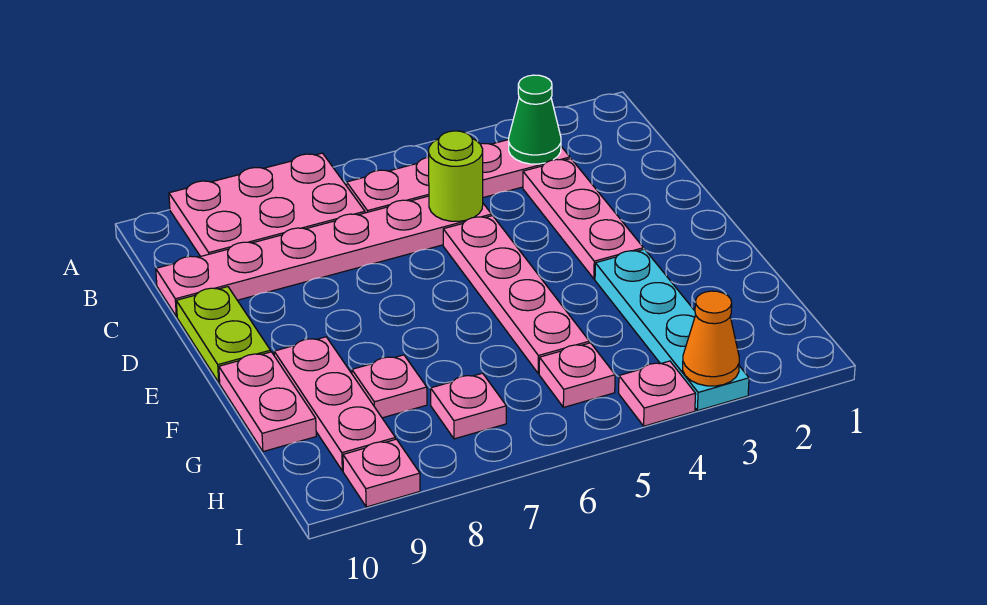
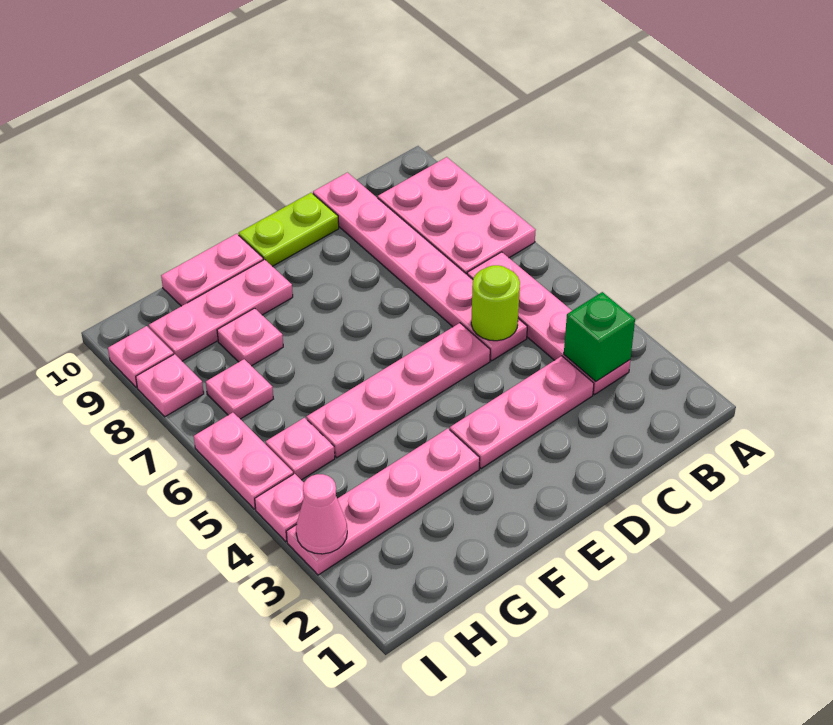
green 1x1 cone [509,75,561,164] -> green 1x1 brick [564,292,635,381]
cyan 1x4 plate [595,249,749,411] -> pink 1x4 plate [286,429,480,575]
orange 1x1 cone [683,291,739,386] -> pink 1x1 cone [296,474,347,554]
none -> pink 1x2 plate [194,413,293,509]
none -> pink 1x1 plate [136,354,204,417]

